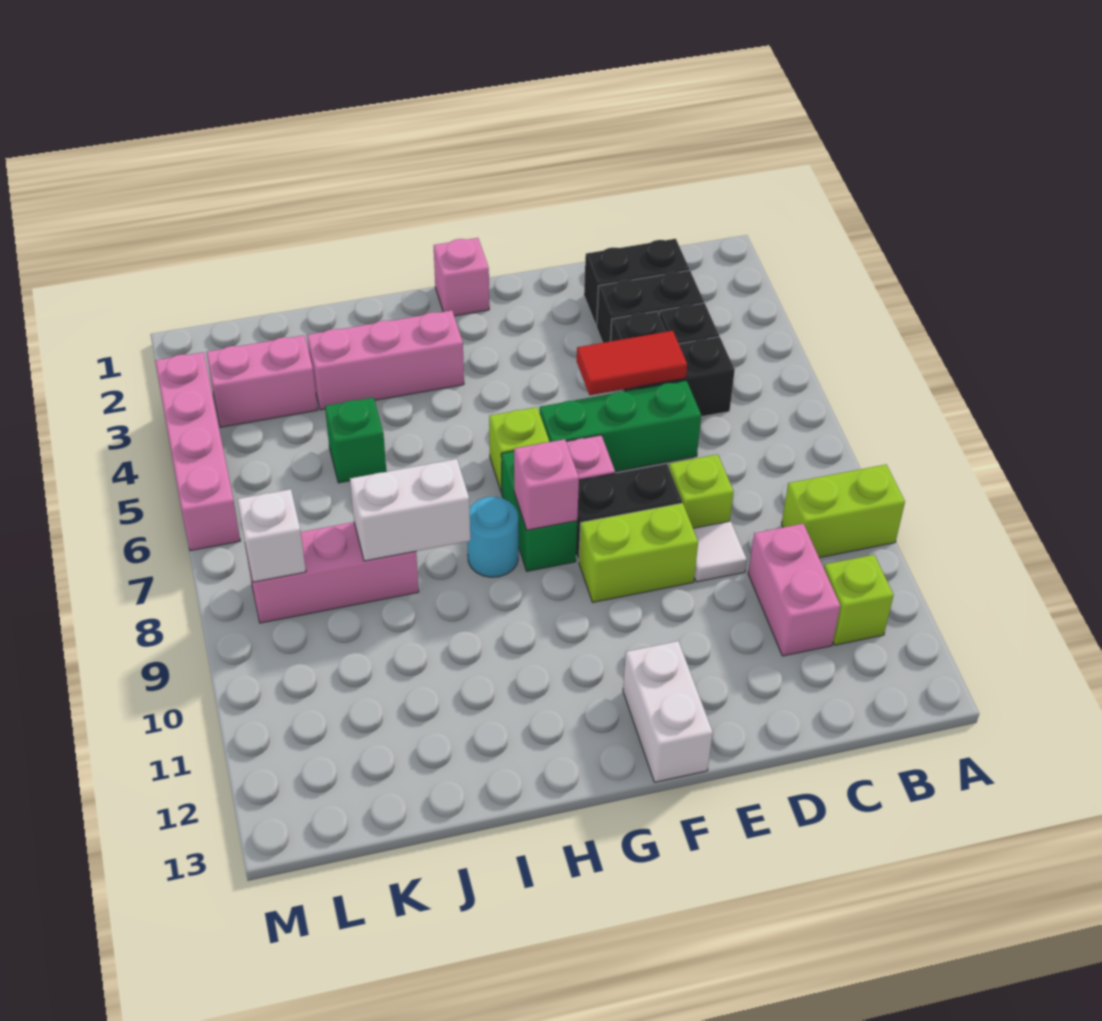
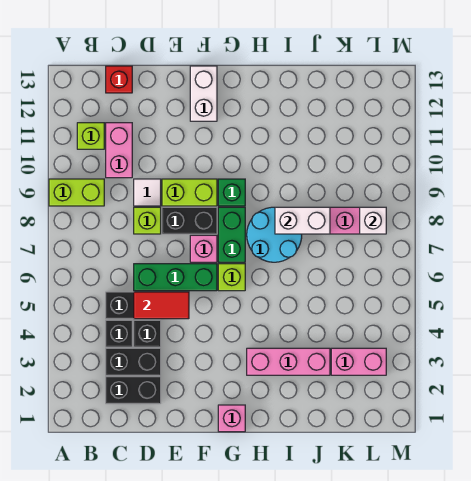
none -> red 1x1 brick [106,66,132,93]
pink 1x1 brick [514,439,579,530] -> none
cyan 1x1 round brick [467,497,519,577] -> cyan 2x2 round brick [247,207,302,262]
green 1x1 brick [325,398,386,483] -> green 1x1 brick moved to [218,179,245,206]
pink 1x4 brick [155,352,240,551] -> none

